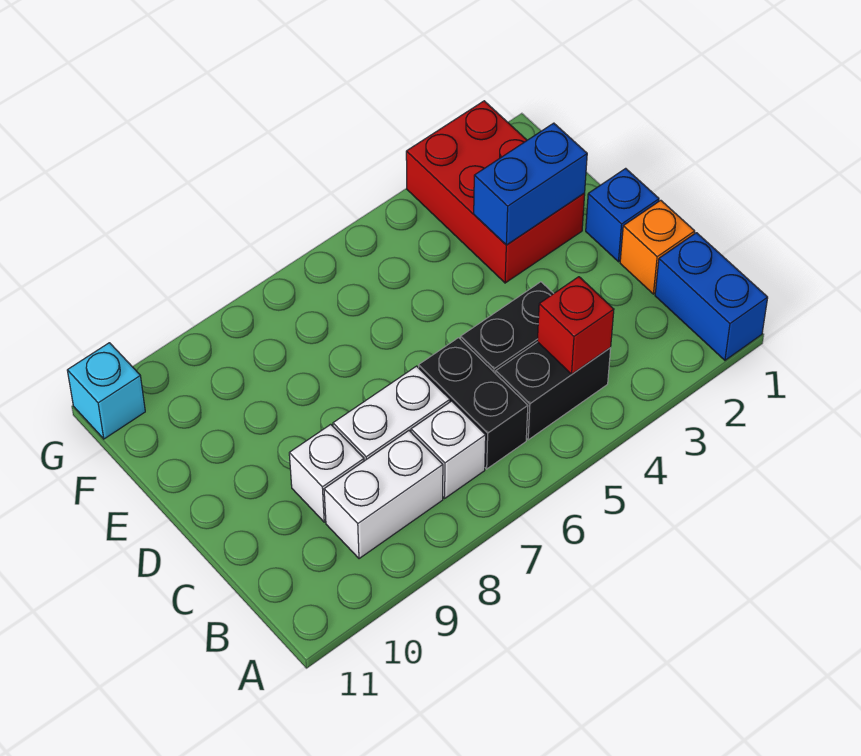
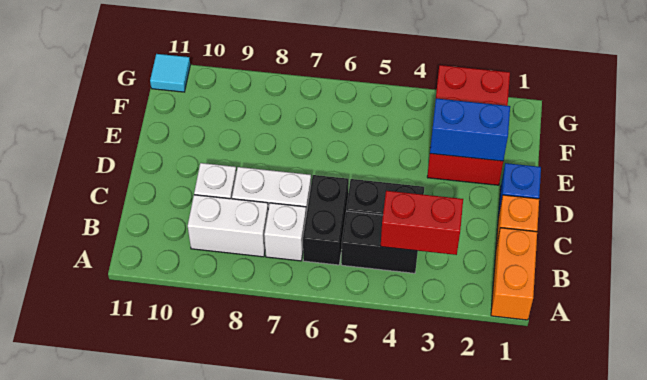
blue 1x2 brick [655,233,768,360] -> orange 1x2 brick [491,228,537,320]
red 1x1 brick [537,277,614,374] -> red 1x2 brick [381,191,463,255]
cyan 1x1 brick [67,343,145,439] -> cyan 1x1 tile [150,54,190,92]

